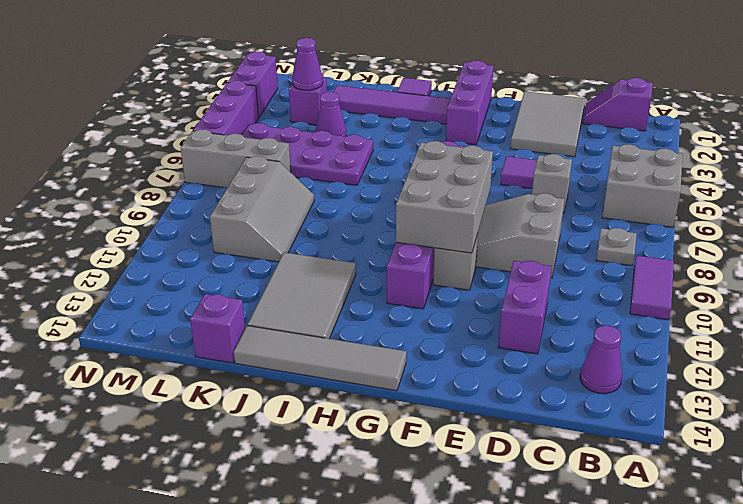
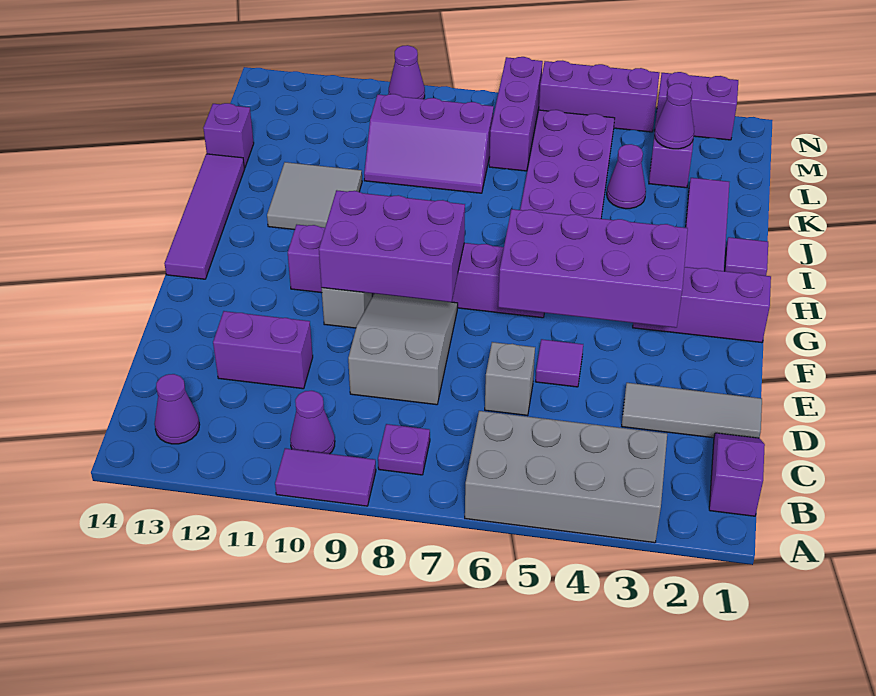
grey 2x2 brick [602,144,682,227] -> grey 2x4 brick [465,411,667,543]
grey 1x1 plate [596,228,637,266] -> purple 1x1 plate [378,424,430,475]
none -> purple 1x1 cone [290,391,335,454]
grey 2x3 tile [510,91,585,157] -> grey 1x3 tile [622,383,762,438]
none -> purple 2x4 brick [498,209,688,328]
grey 2x3 brick [396,141,493,253] -> purple 2x3 brick [319,190,465,302]
grey 1x4 tile [234,326,406,391] -> purple 1x4 tile [164,154,245,279]
grey 2x3 tile [247,252,356,339] -> grey 2x2 tile [267,162,362,230]
grey 2x3 slope [210,156,314,262] -> purple 2x3 slope [364,94,494,193]
grey 1x3 brick [181,130,291,188] -> purple 1x3 brick [489,57,543,171]
none -> purple 1x1 cone [389,45,425,99]

